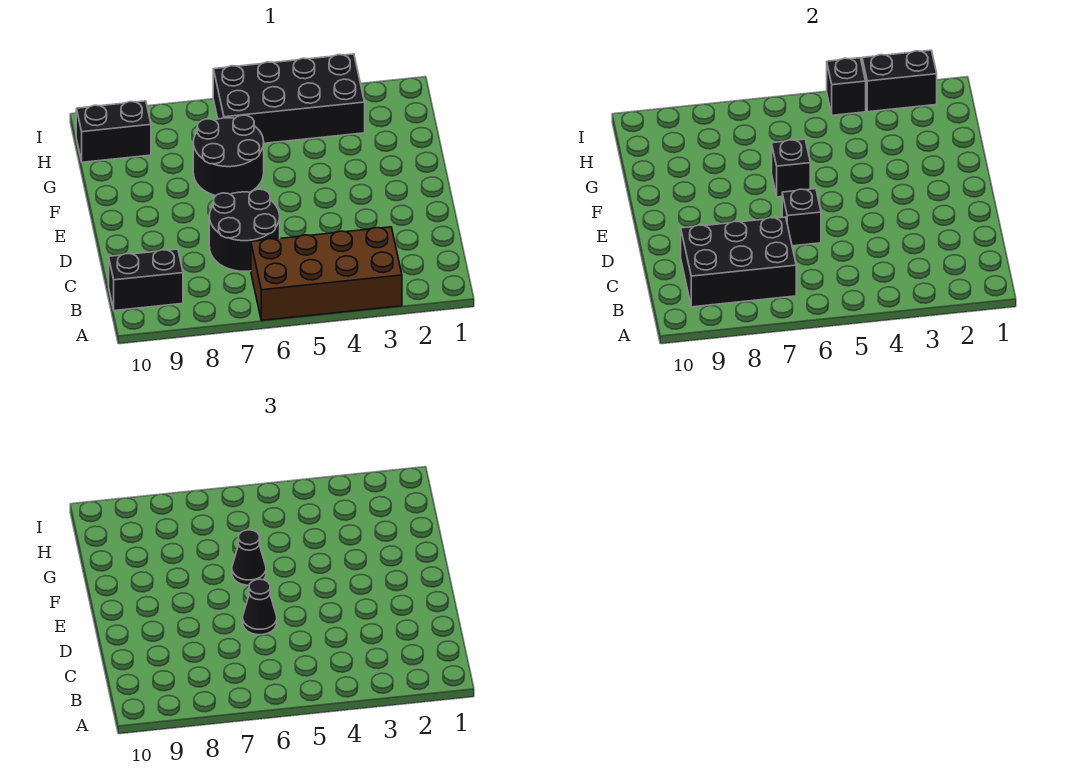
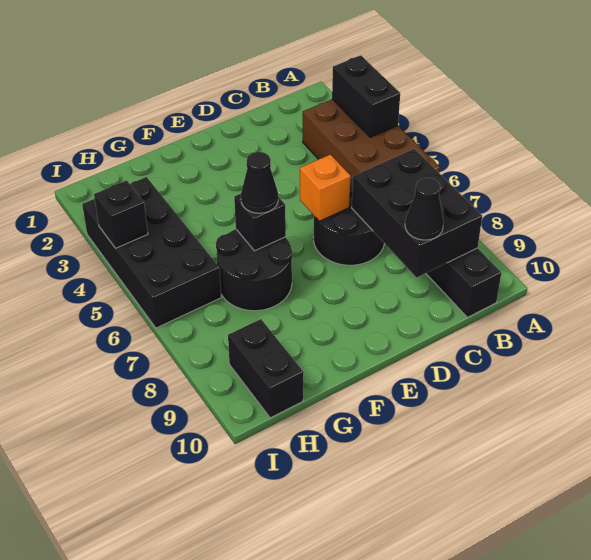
black 1x1 brick [782,189,821,246] -> orange 1x1 brick [300,155,351,221]
black 1x1 cone [243,579,277,635] -> black 1x1 cone moved to [405,178,444,240]
black 1x2 brick [862,50,937,112] -> black 1x2 brick moved to [332,55,400,137]

